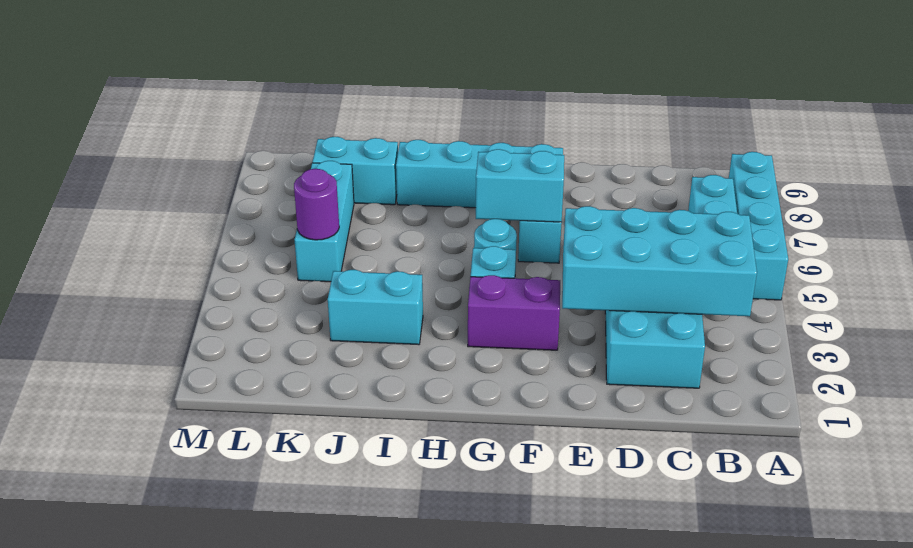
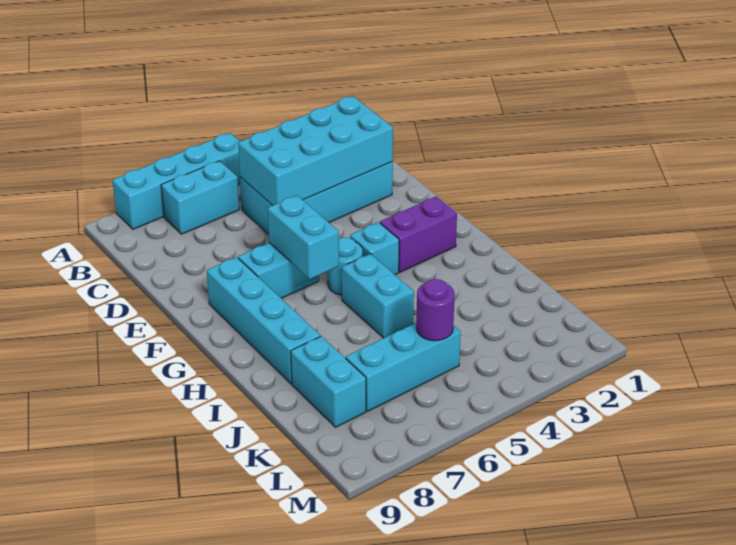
cyan 2x4 brick [562,206,757,316] -> cyan 2x4 brick turned to [238,96,393,205]
purple 1x2 brick [468,275,560,350] -> purple 1x2 brick turned to [380,197,457,272]
cyan 1x2 brick [328,270,423,345] -> cyan 1x2 brick moved to [342,254,414,338]

